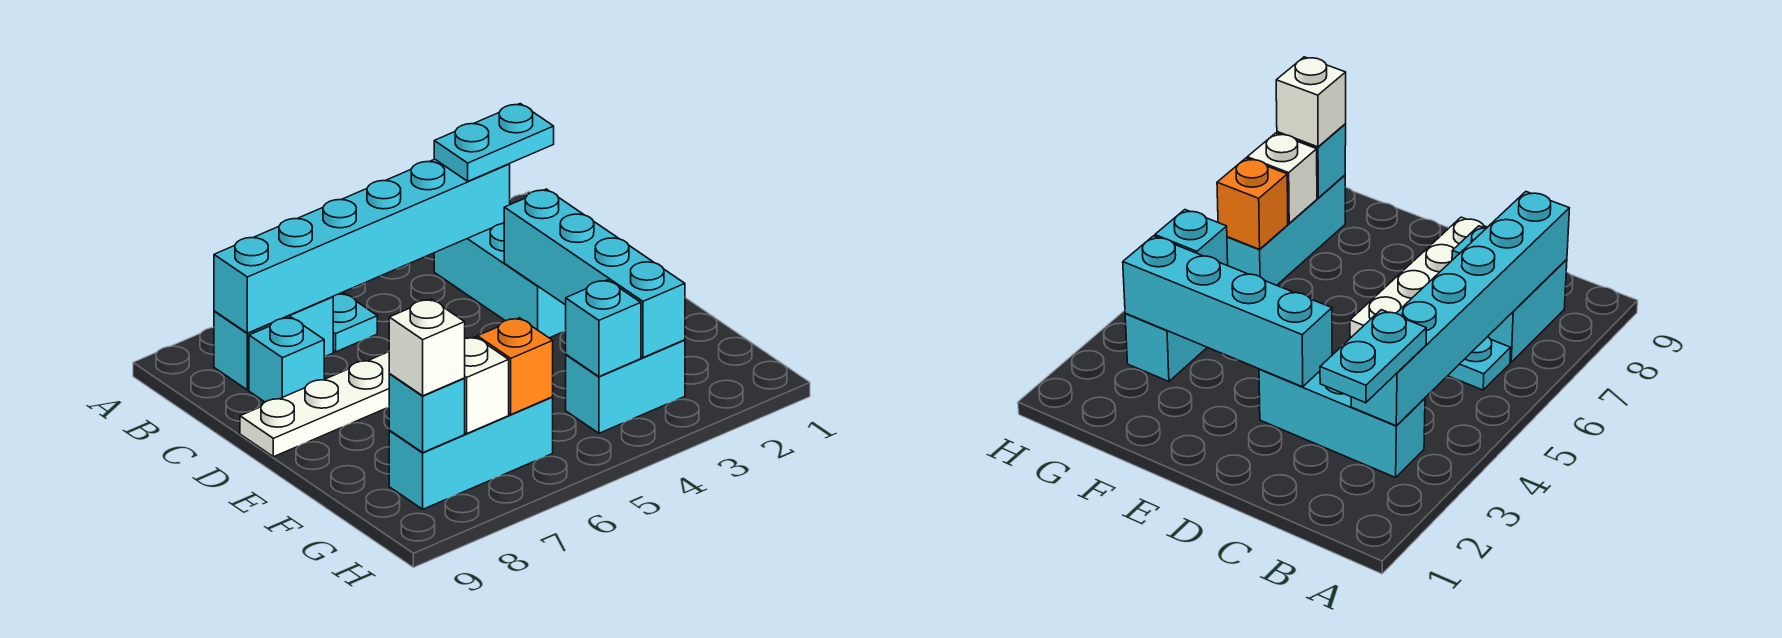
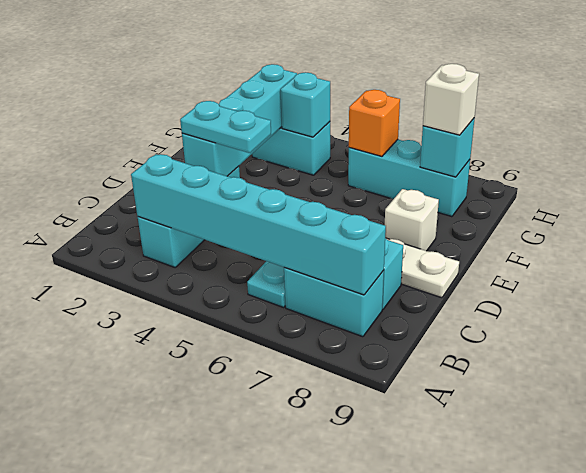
cyan 1x2 plate [434,104,554,181] -> cyan 1x2 plate moved to [180,101,271,153]
white 1x1 brick [464,337,509,433] -> white 1x1 brick moved to [385,189,439,251]

